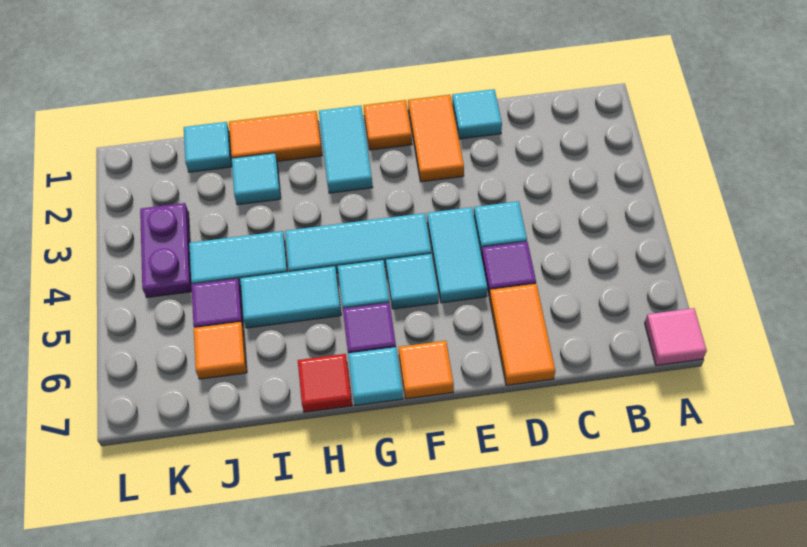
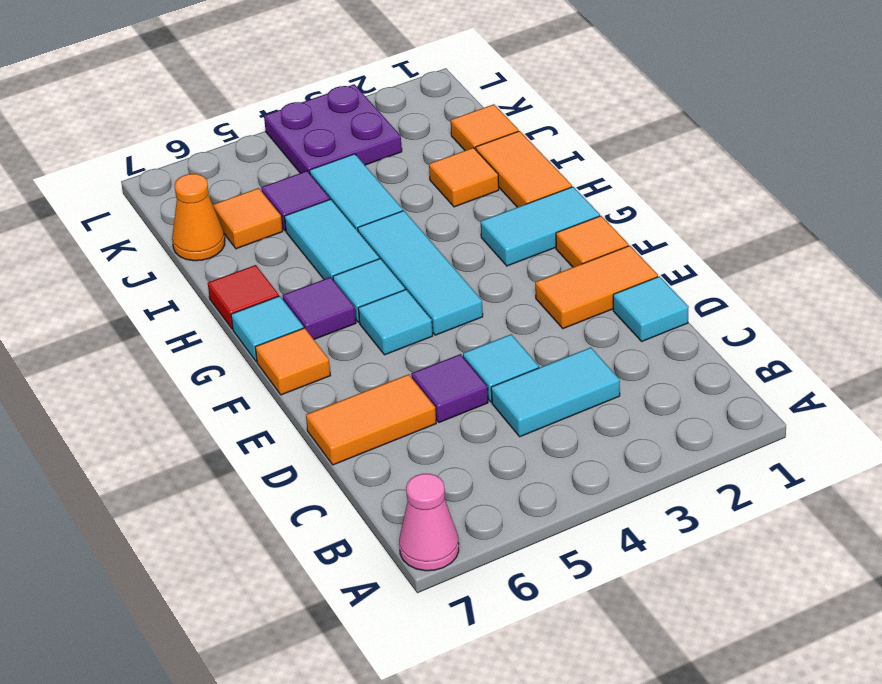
pink 1x1 tile [645,308,707,365] -> pink 1x1 cone [399,474,459,571]
cyan 1x2 tile [427,207,487,303] -> cyan 1x2 tile moved to [491,347,620,437]
cyan 1x1 tile [232,153,281,205] -> orange 1x1 tile [429,148,499,207]
cyan 1x1 tile [184,122,232,172] -> orange 1x1 tile [451,104,519,150]
none -> orange 1x1 cone [172,174,225,261]
purple 1x2 plate [140,203,192,297] -> purple 2x2 plate [264,84,402,174]

